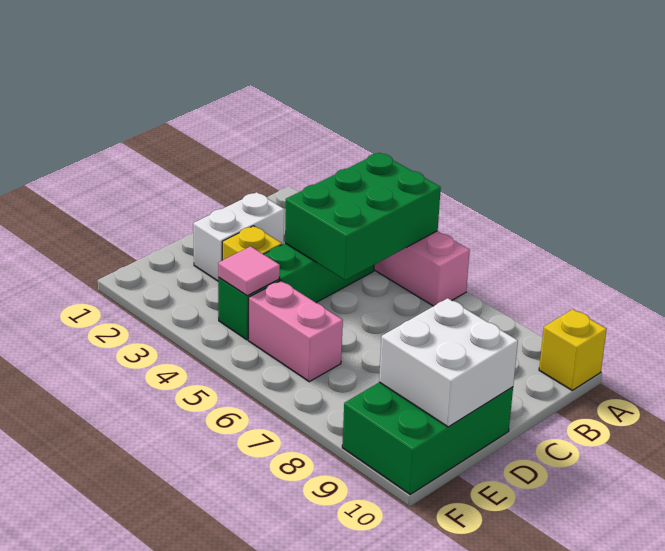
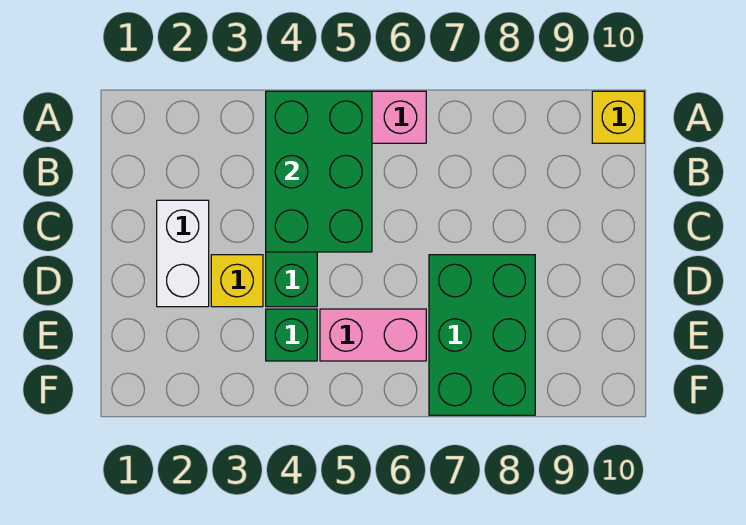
green 2x3 brick [342,382,513,494] -> green 2x3 brick moved to [429,255,535,415]
white 2x2 brick [379,298,518,427] -> none
pink 1x1 tile [218,246,280,296] -> none

